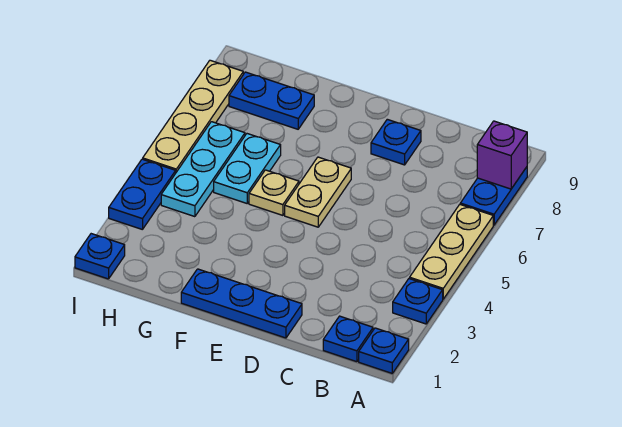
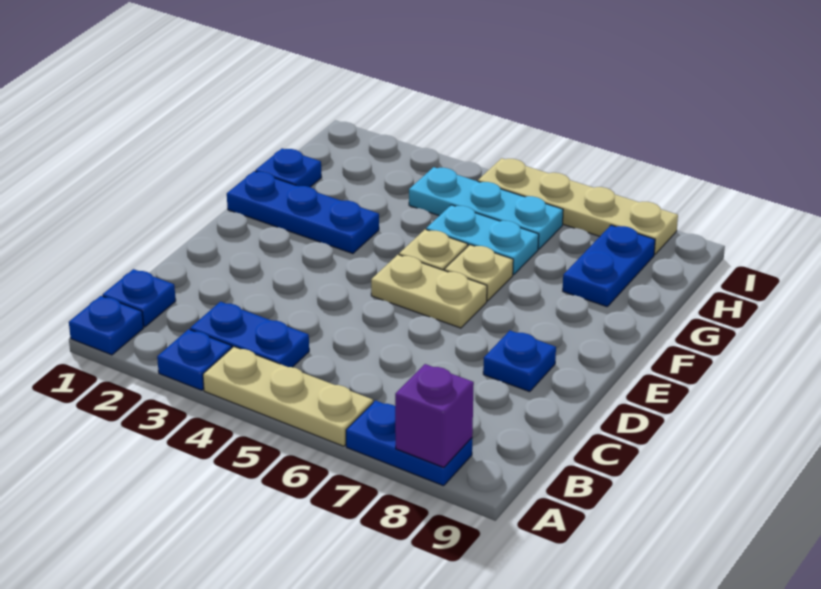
blue 1x3 plate [181,269,302,338] -> blue 1x3 plate turned to [227,171,379,254]
none -> tan 1x1 plate [444,245,513,301]
blue 1x1 plate [75,234,125,279] -> blue 1x1 plate moved to [255,149,322,187]
blue 1x2 plate [109,159,176,230] -> blue 1x2 plate moved to [190,302,309,367]

